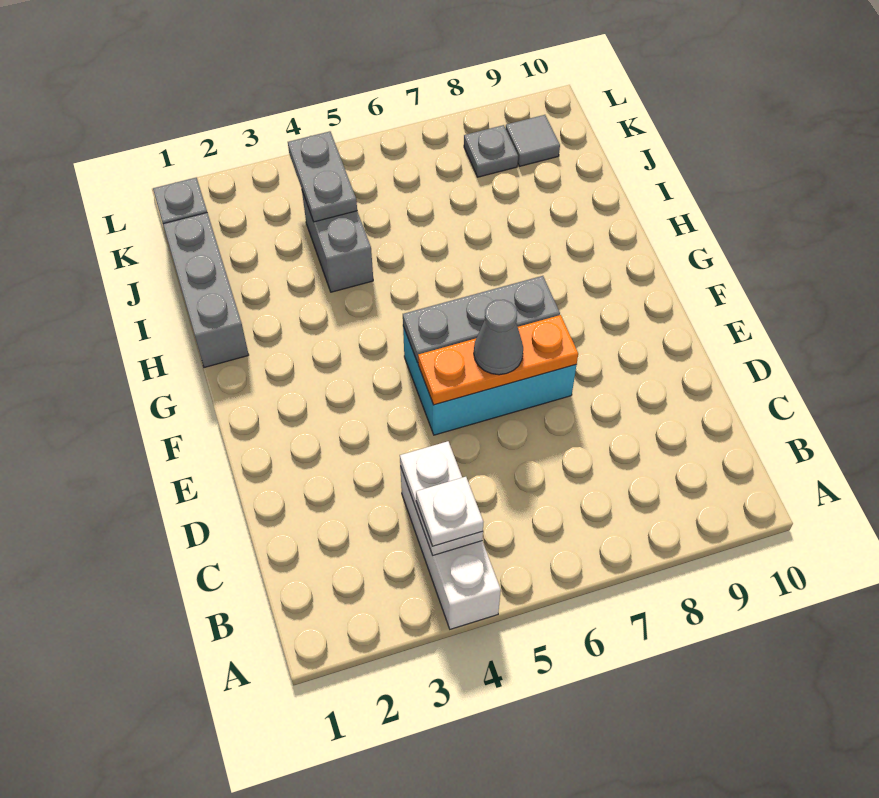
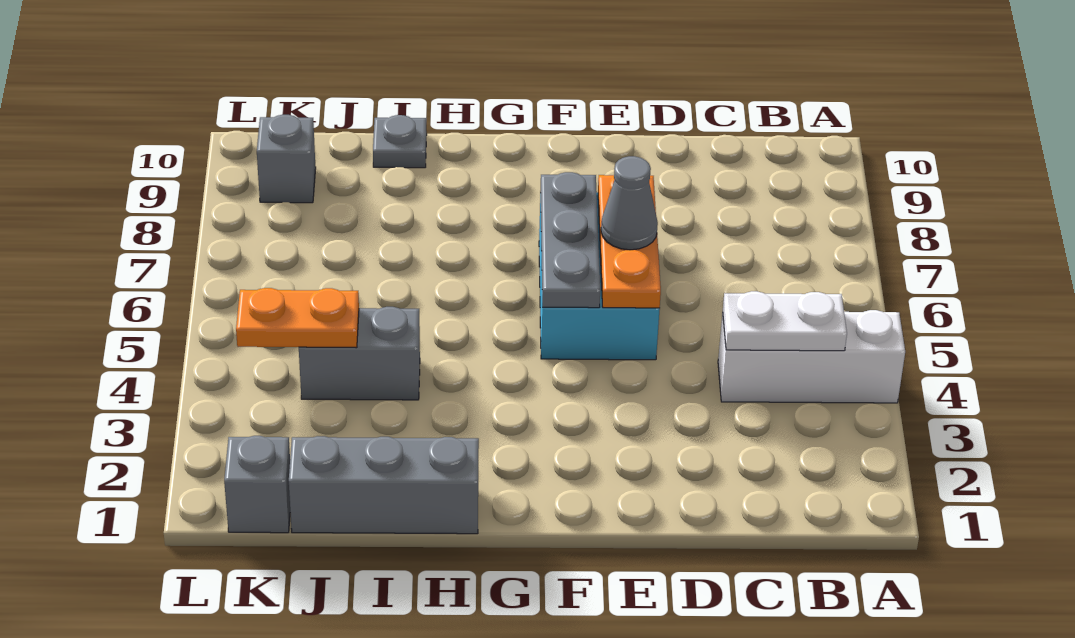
white 1x1 plate [416,477,483,546] -> none
grey 1x2 plate [288,131,357,222] -> orange 1x2 plate [236,288,359,348]
grey 1x1 plate [464,125,518,177] -> grey 1x1 plate moved to [373,115,427,168]
grey 1x1 tile [506,115,560,166] -> grey 1x1 brick [257,115,316,203]

